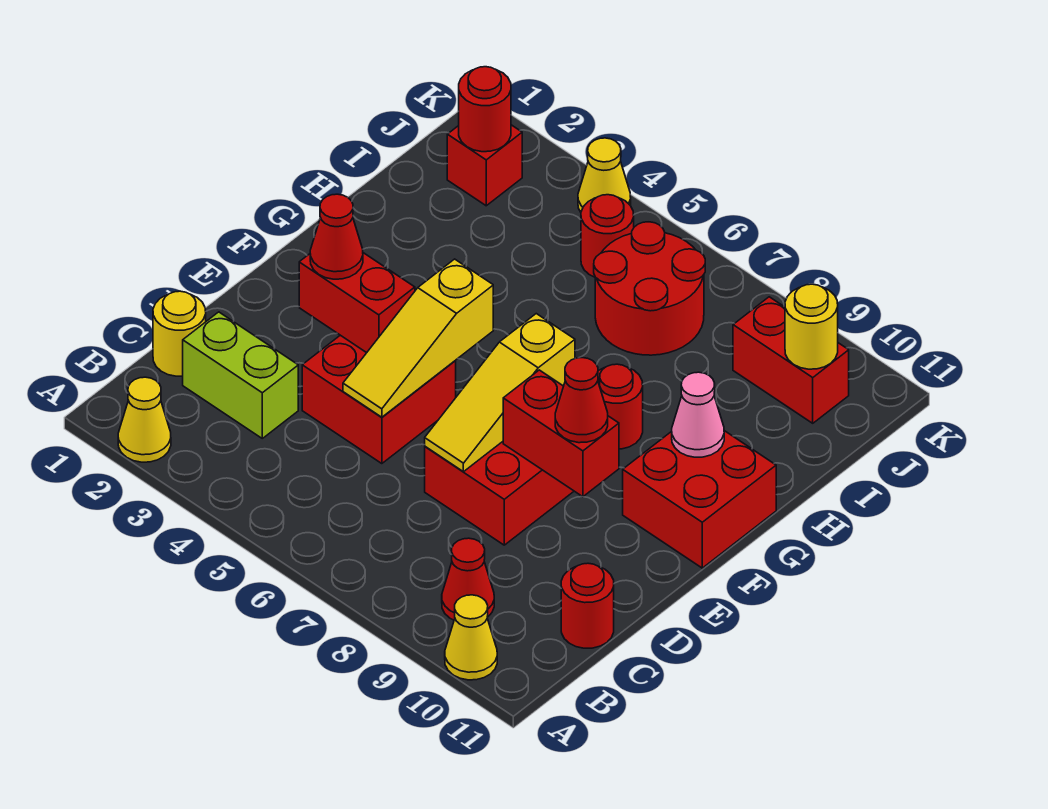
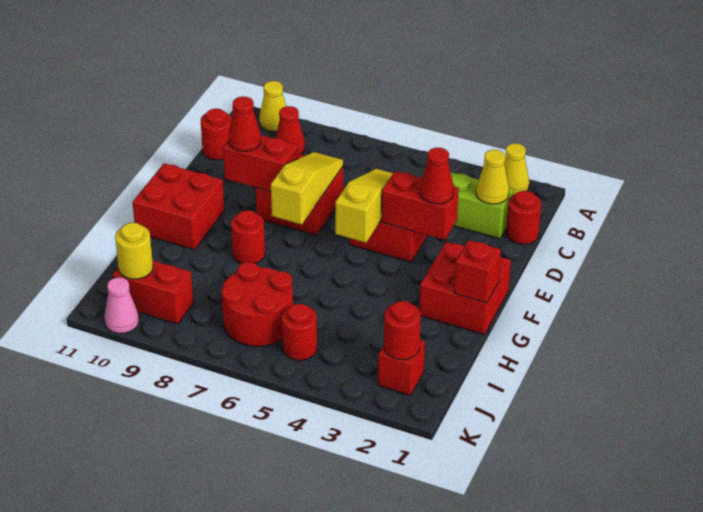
yellow 1x1 round brick [153,291,206,376] -> red 1x1 round brick [506,191,541,244]
none -> red 2x2 brick [420,242,511,335]
none -> red 1x1 brick [454,240,501,303]
pink 1x1 cone [672,372,724,457] -> pink 1x1 cone moved to [105,277,139,334]
yellow 1x1 cone [578,138,631,212] -> yellow 1x1 cone moved to [476,150,509,204]

